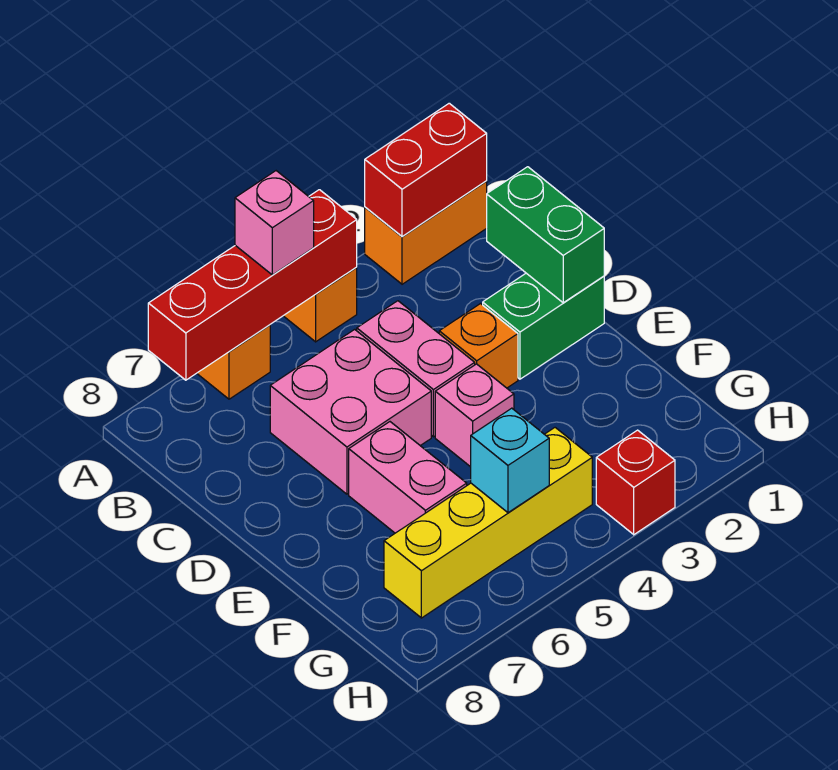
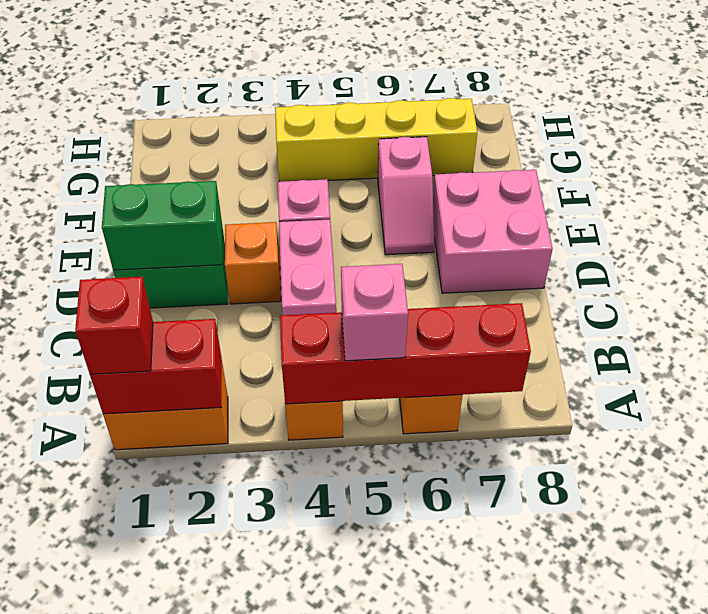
green 1x2 brick [487,167,604,303] -> green 1x2 brick turned to [102,181,222,270]
pink 2x2 brick [270,329,431,494] -> pink 2x2 brick moved to [433,170,553,293]
pink 1x2 brick [349,422,467,533] -> pink 1x2 slope [378,137,435,255]
cyan 1x1 brick [471,408,549,513] -> none
red 1x1 brick [596,430,675,535] -> red 1x1 brick moved to [75,277,153,374]

